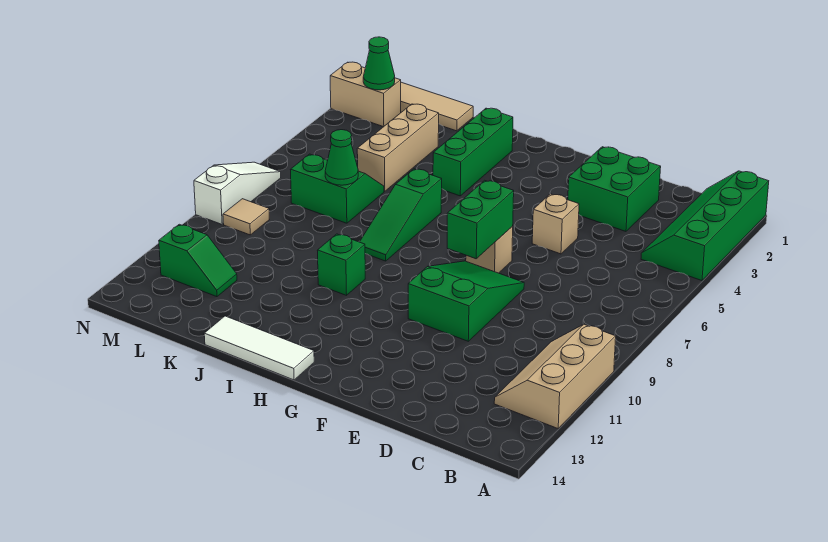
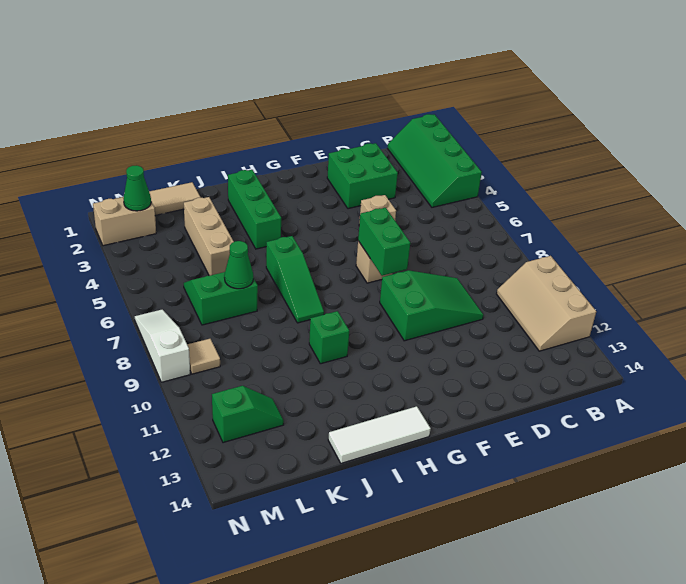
green 2x3 slope [408,261,524,341] -> green 2x3 slope turned to [380,270,483,341]

